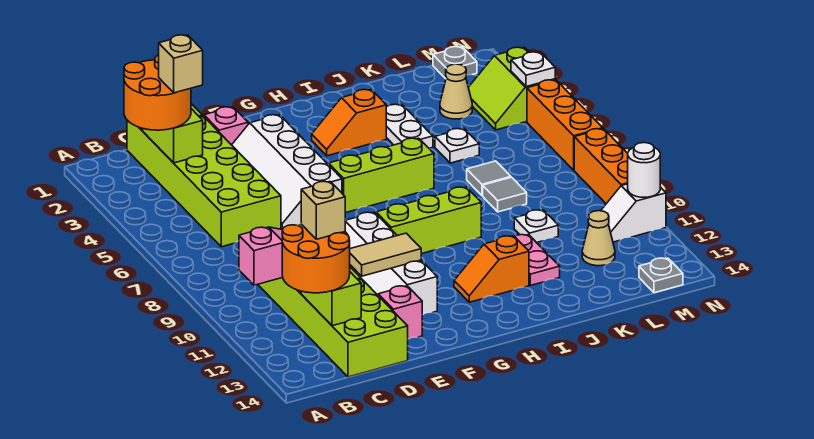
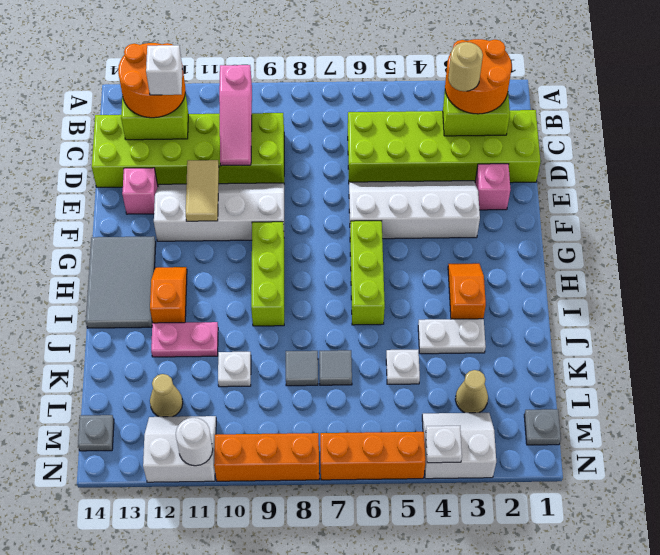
tan 1x1 brick [159,35,203,93] -> tan 1x1 round brick [448,42,483,91]
tan 1x1 brick [301,181,345,239] -> white 1x1 brick [146,45,183,95]
none -> grey 2x3 tile [86,236,156,328]
lime 2x2 slope [468,47,555,130] -> white 2x2 slope [422,413,496,479]
white 1x2 slope [601,184,666,242] -> white 2x2 slope [143,416,216,482]

